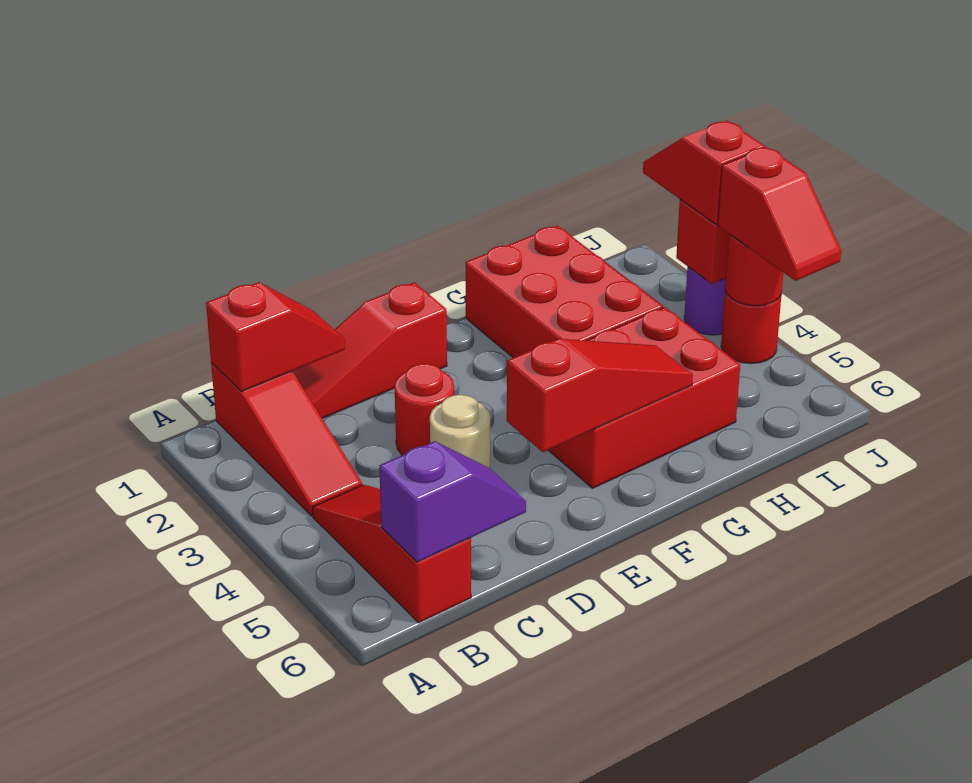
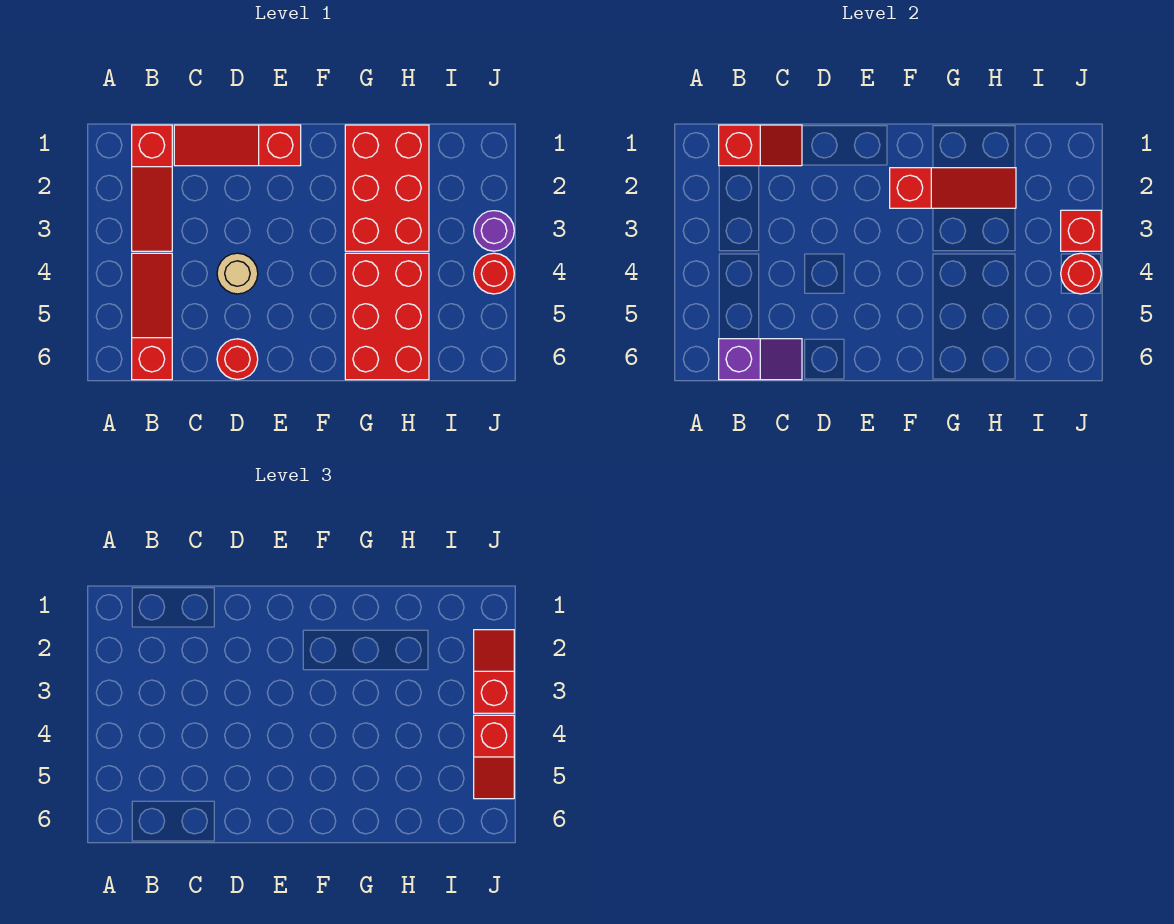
red 1x1 round brick [394,364,454,455] -> red 1x1 round brick moved to [217,339,258,379]
red 1x3 slope [507,339,693,452] -> red 1x3 slope moved to [890,168,1016,208]
red 2x3 brick [548,307,740,488] -> red 2x3 brick turned to [345,253,429,380]

